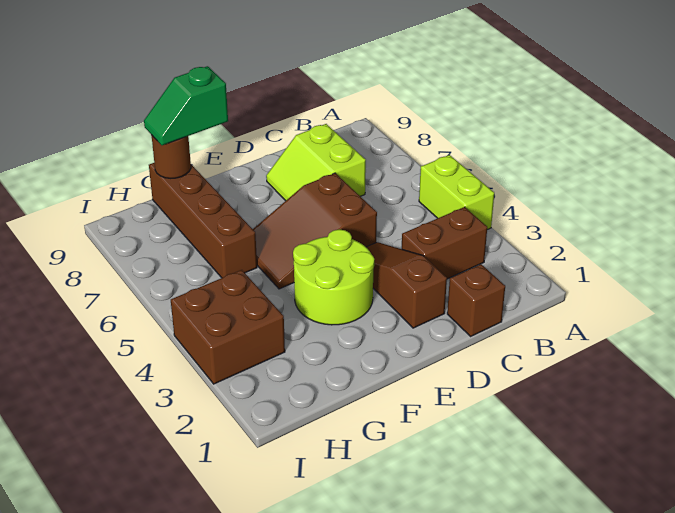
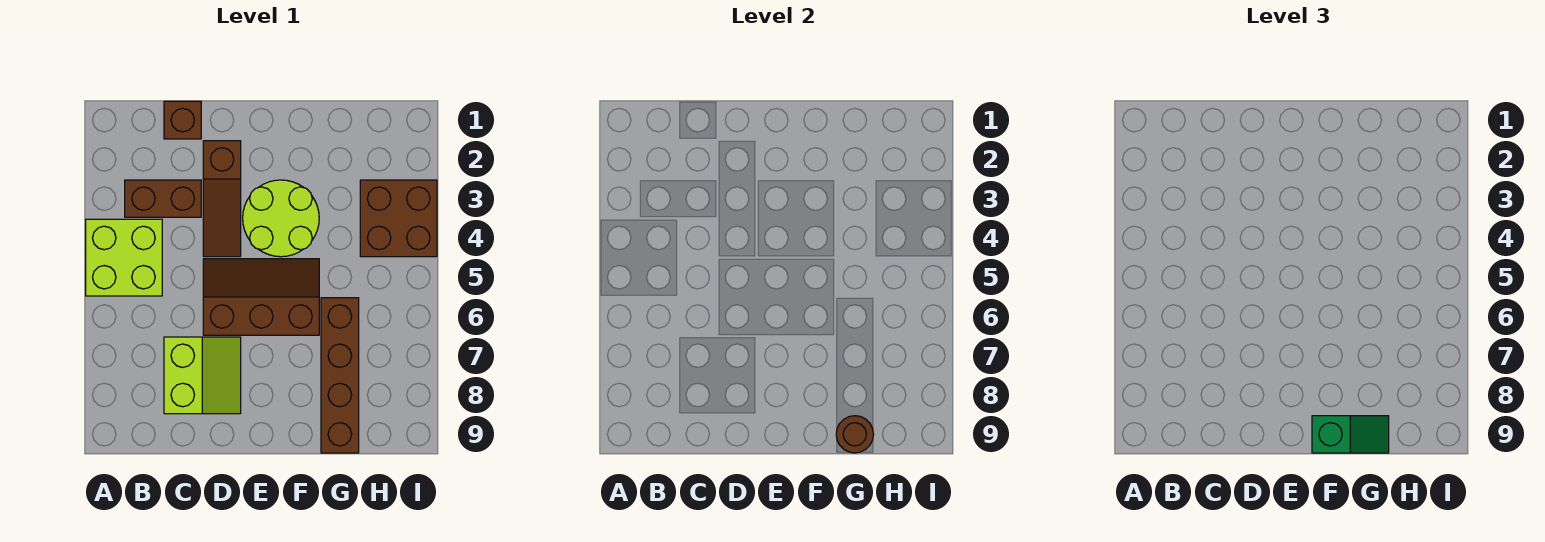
lime 1x2 brick [419,155,494,230] -> lime 2x2 brick [86,219,162,296]
brown 2x3 slope [253,173,377,289] -> brown 2x3 slope turned to [203,259,319,335]

